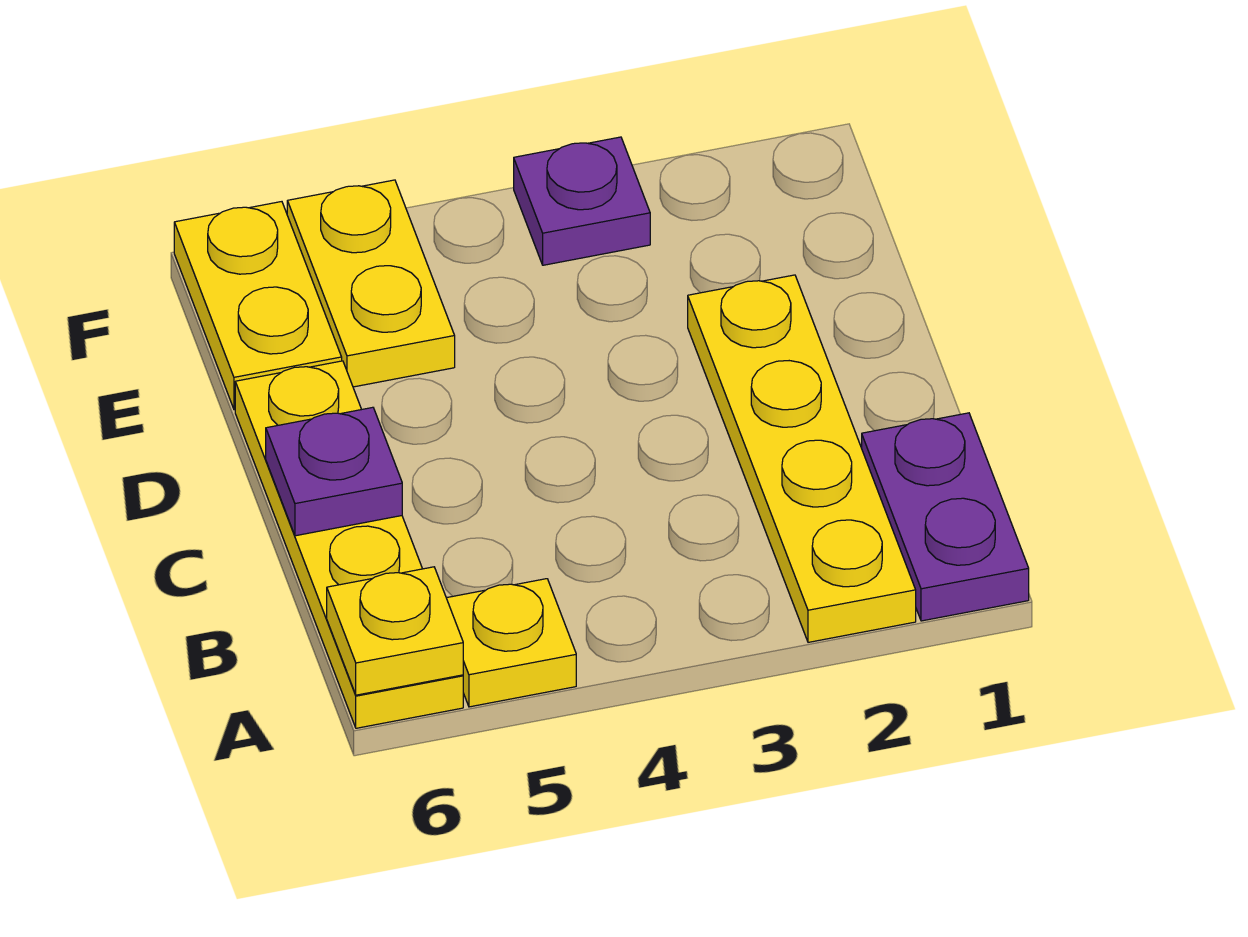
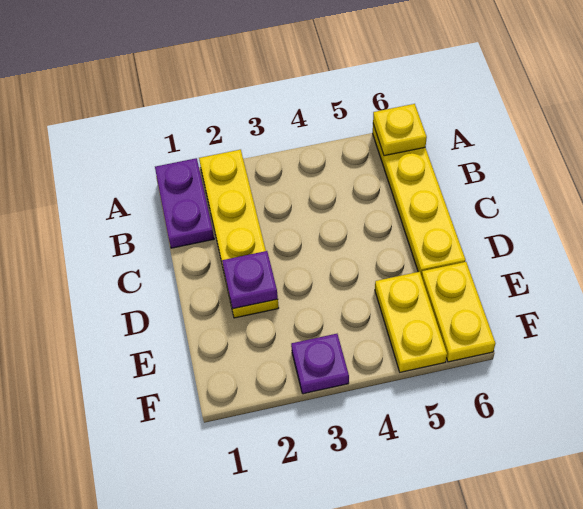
yellow 1x1 plate [447,579,576,707] -> none
purple 1x1 plate [266,407,402,536] -> purple 1x1 plate moved to [222,251,278,309]

